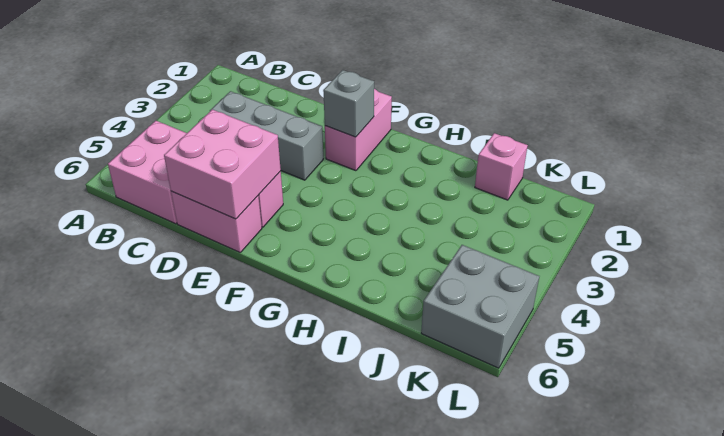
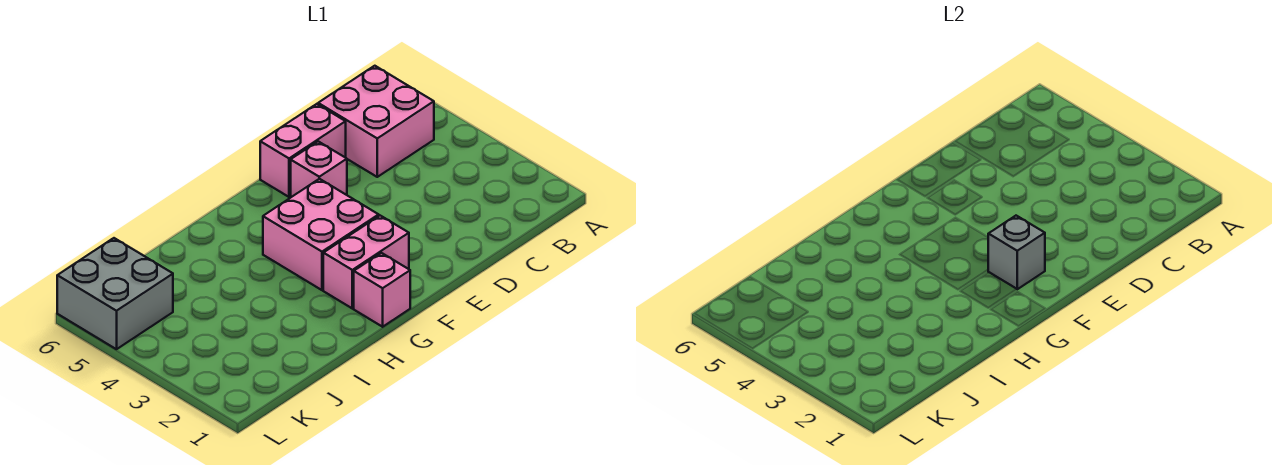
grey 1x3 brick [210,91,323,180] -> none
pink 2x2 brick [164,109,281,219] -> pink 2x2 brick moved to [263,179,379,290]
pink 1x2 brick [325,89,392,171] -> pink 1x2 brick turned to [323,216,409,308]
pink 1x1 brick [475,133,528,200] -> pink 1x1 brick moved to [354,253,410,327]

